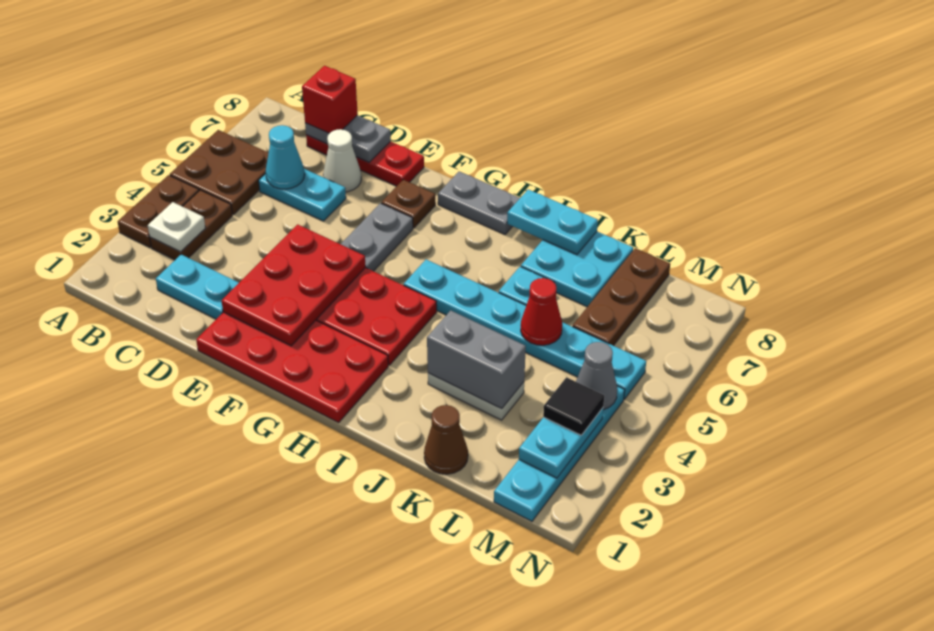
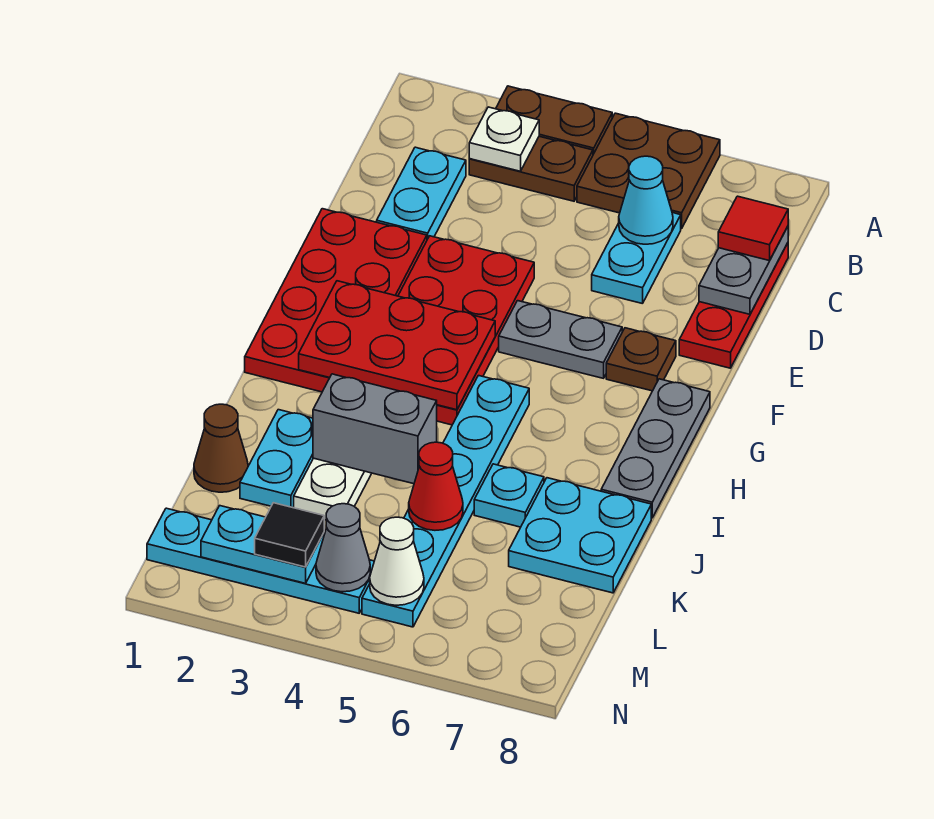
red 1x1 brick [302,66,358,133] -> red 1x1 tile [718,196,788,261]
white 1x1 cone [323,129,361,192] -> white 1x1 cone moved to [370,517,424,605]
red 2x3 plate [222,224,366,346] -> red 2x3 plate moved to [299,281,495,410]
grey 1x2 plate [438,171,520,234] -> grey 1x3 plate [601,379,710,518]
cyan 1x2 plate [507,189,598,255] -> cyan 1x2 plate moved to [240,410,313,508]
grey 1x2 brick [427,310,526,409] -> grey 1x2 brick turned to [313,374,437,484]
brown 1x3 plate [573,248,670,346] -> none

